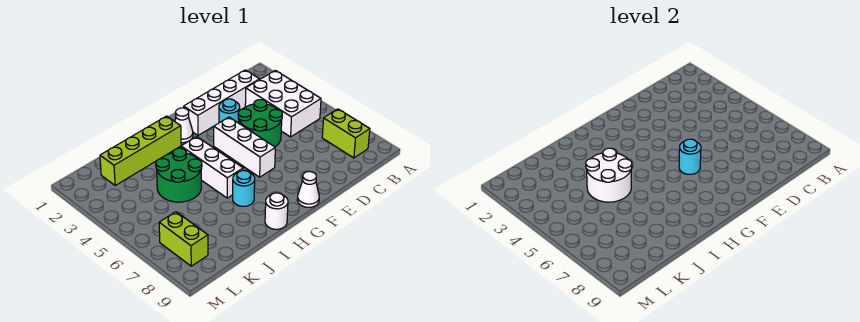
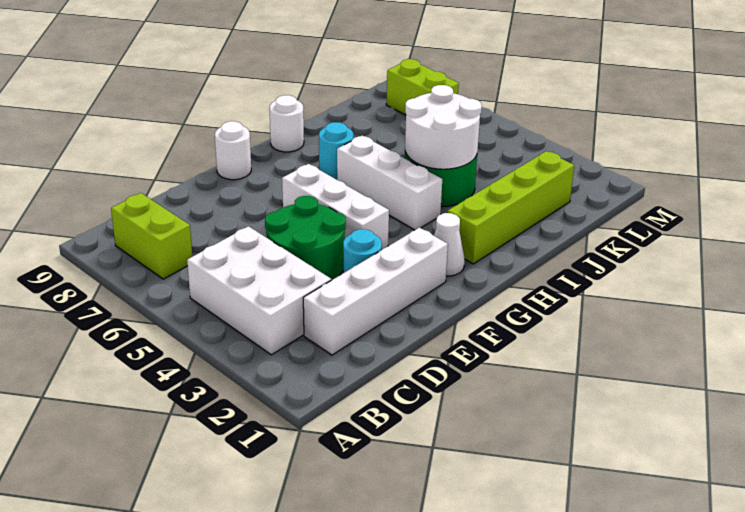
cyan 1x1 round brick [679,139,701,174] -> none
white 1x1 cone [297,172,319,207] -> white 1x1 round brick [215,121,251,180]

